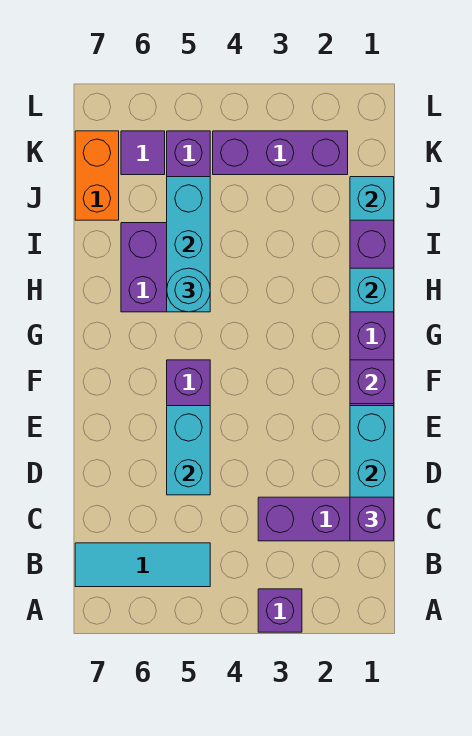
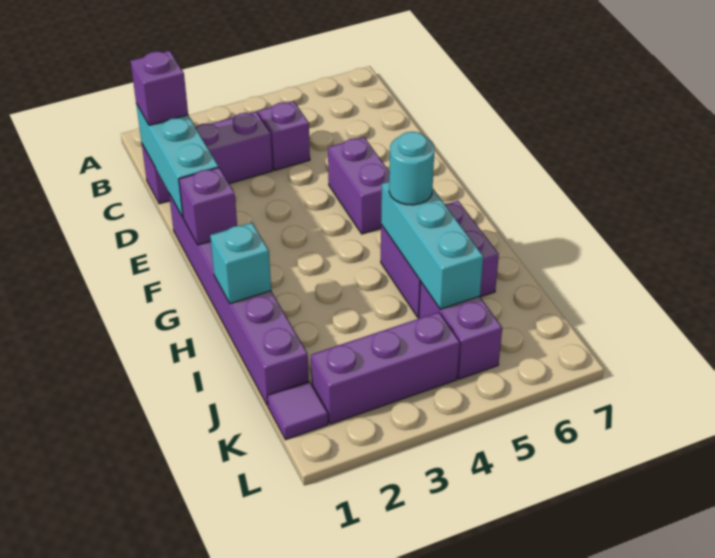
purple 1x1 brick [258,589,302,632] -> purple 1x1 brick moved to [258,101,310,170]
cyan 1x3 tile [75,543,210,587] -> none
cyan 1x2 brick [167,406,210,495] -> none
cyan 1x1 brick [350,177,394,220] -> none
orange 1x2 brick [75,131,119,220] -> none
purple 1x1 tile [121,131,165,175] -> purple 1x1 tile moved to [267,381,328,440]

